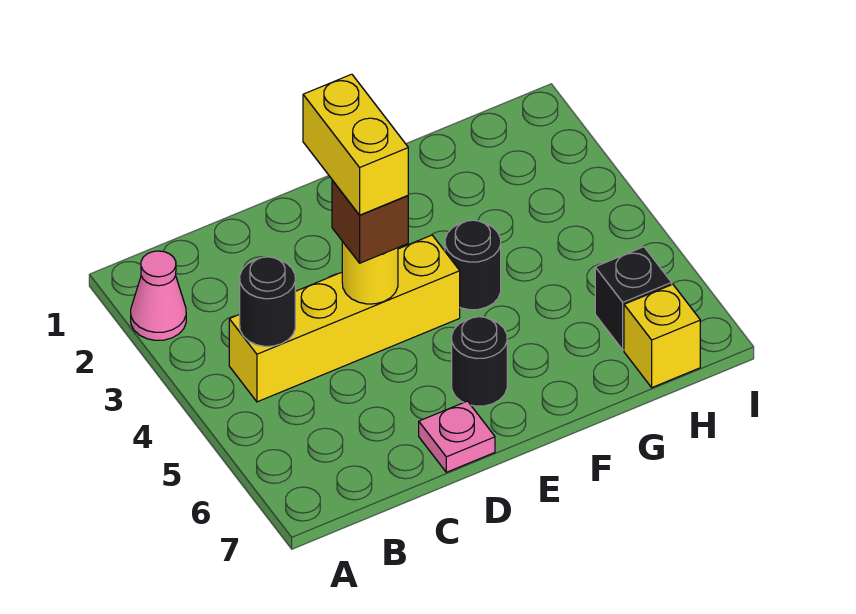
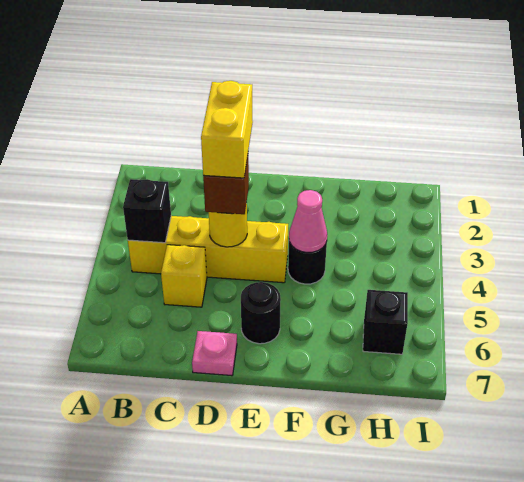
pink 1x1 cone [131,251,186,340] -> pink 1x1 cone moved to [289,190,327,253]
black 1x1 round brick [240,257,295,346] -> black 1x1 brick [123,179,171,243]
yellow 1x1 brick [624,284,700,387] -> yellow 1x1 brick moved to [161,245,207,307]

